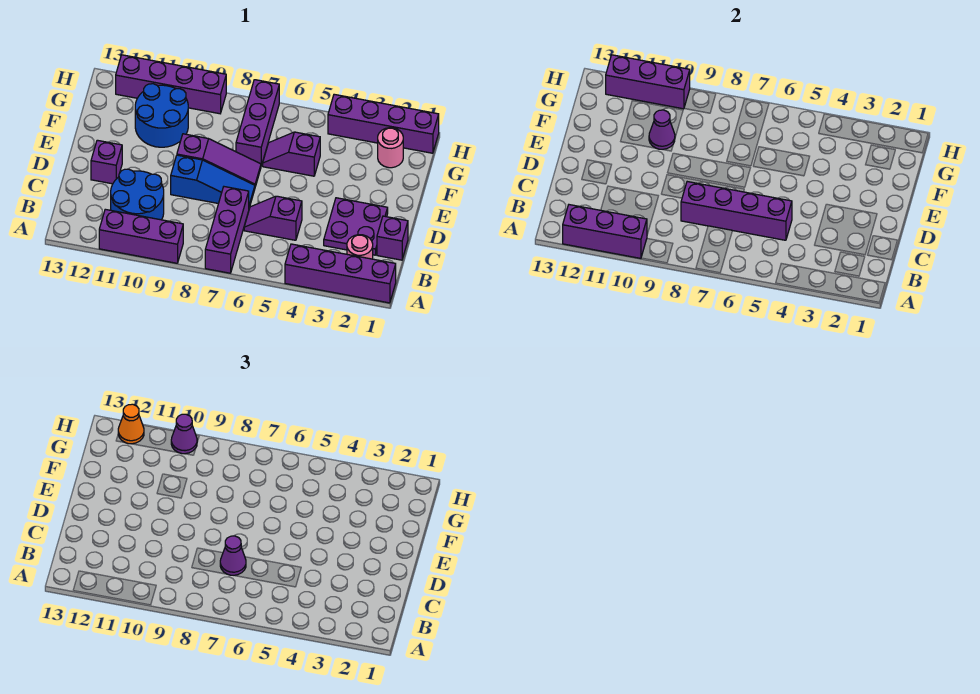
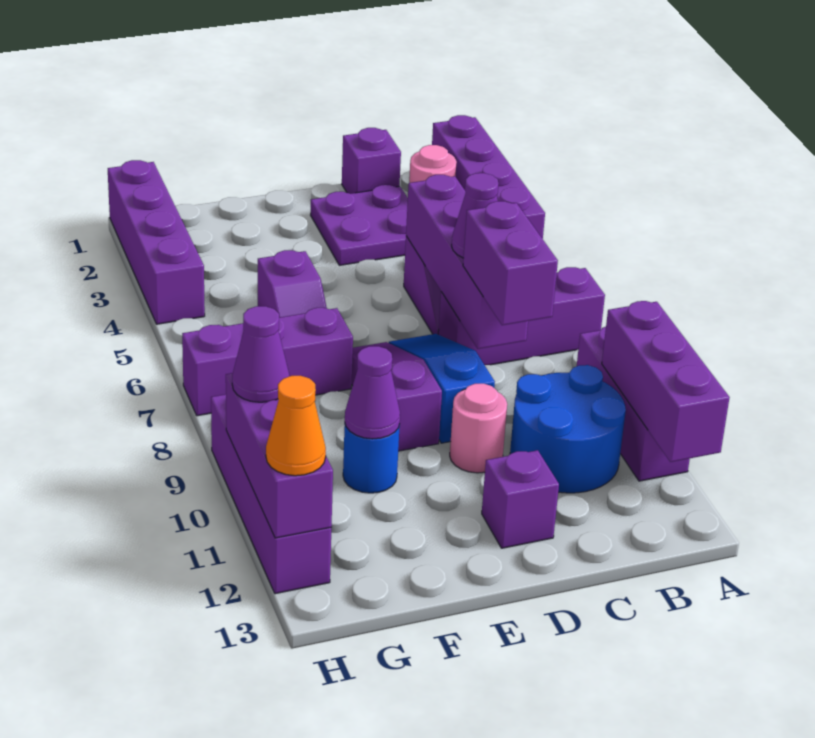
none -> purple 1x2 brick [463,201,558,325]
blue 2x2 round brick [135,84,188,147] -> blue 1x1 round brick [343,424,400,493]
pink 1x1 round brick [378,128,403,168] -> pink 1x1 round brick moved to [450,384,507,473]

